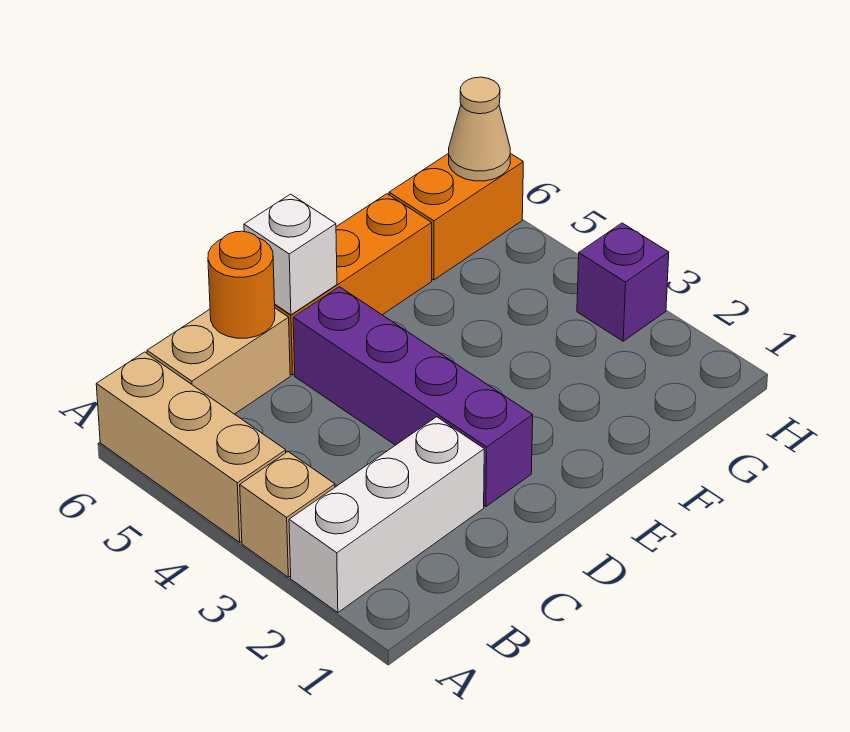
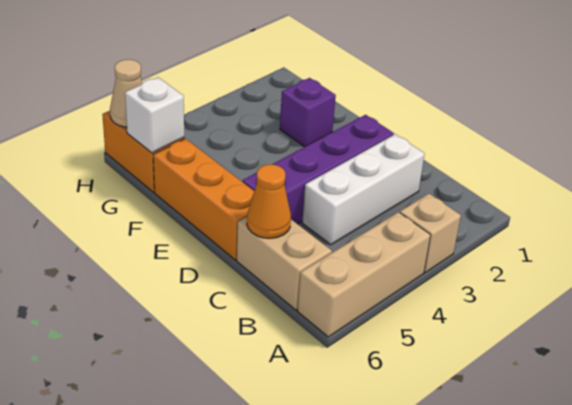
white 1x3 brick [289,417,484,613] -> white 1x3 brick turned to [302,134,424,245]
orange 1x1 round brick [208,231,275,338] -> orange 1x1 cone [247,164,291,238]
white 1x1 brick [244,194,337,315] -> white 1x1 brick moved to [125,77,184,153]
purple 1x1 brick [577,223,669,341] -> purple 1x1 brick moved to [280,78,336,147]

